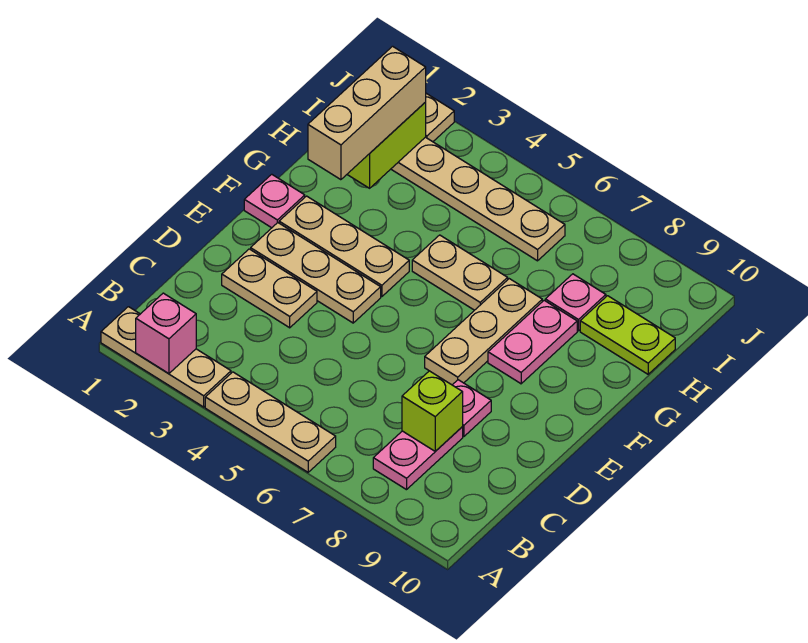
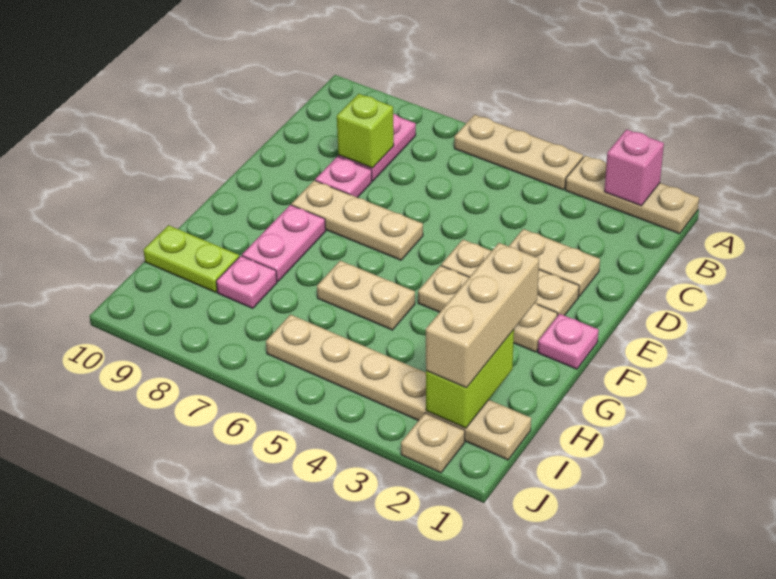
tan 1x3 plate [425,279,542,385] -> tan 1x3 plate turned to [291,180,423,260]

